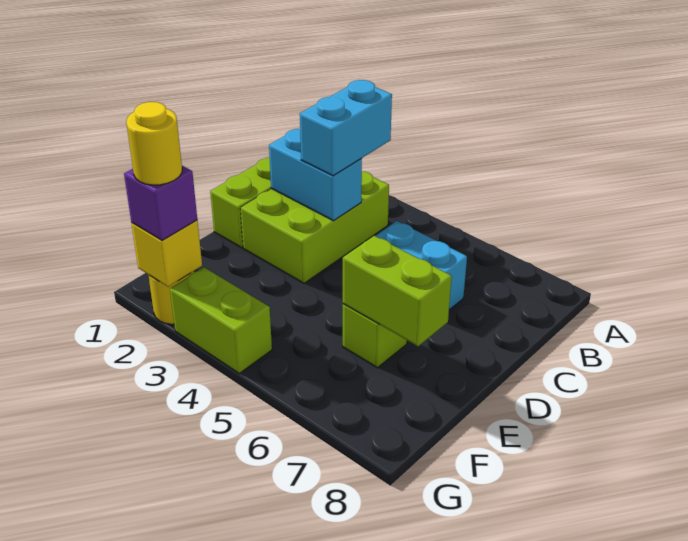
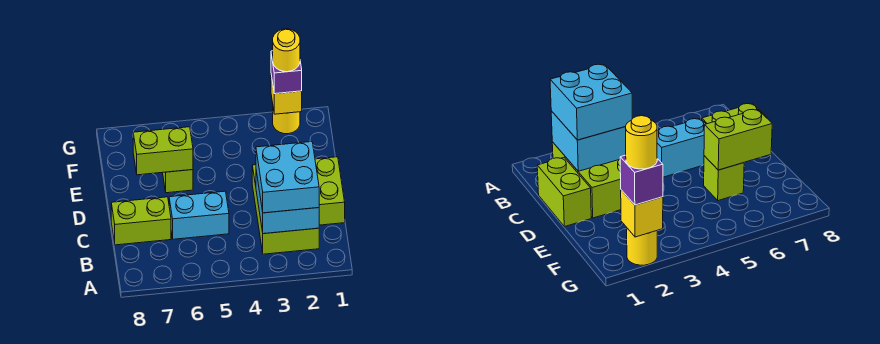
cyan 1x2 brick [300,80,392,176] -> cyan 2x2 brick [256,142,319,213]
cyan 1x2 brick [269,129,362,221] -> cyan 2x2 brick [256,171,319,234]
lime 1x2 brick [170,267,272,373] -> lime 1x2 brick moved to [111,197,171,245]

